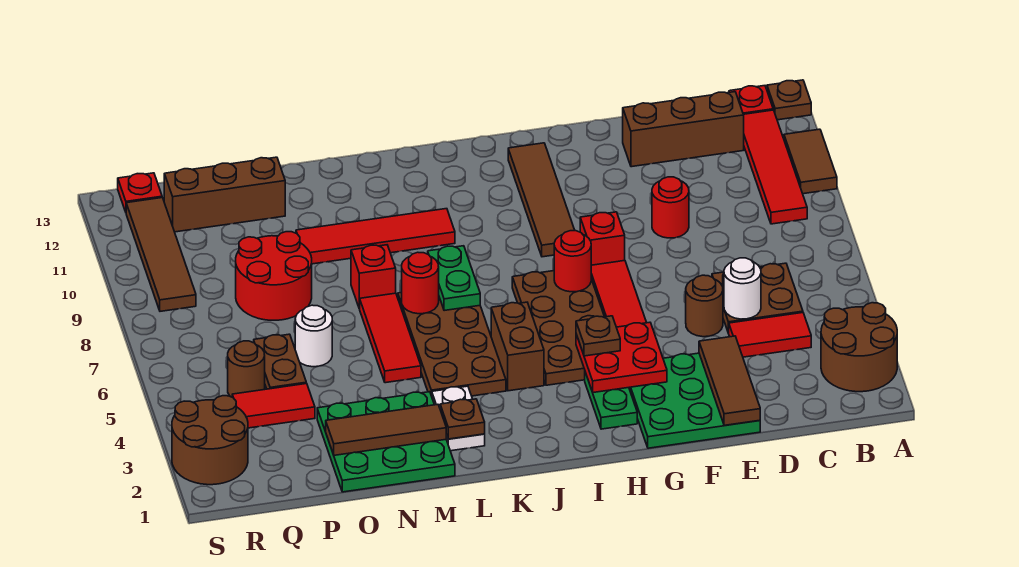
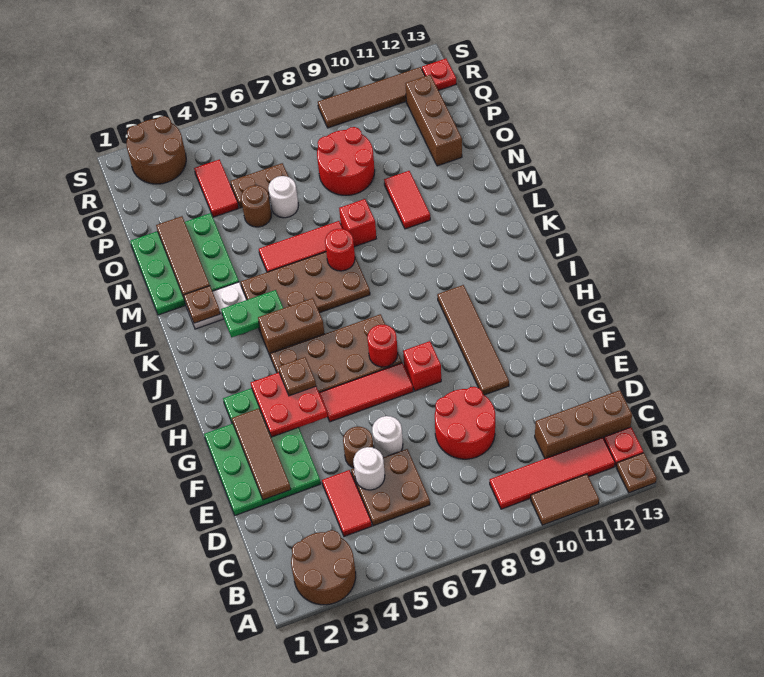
brown 1x3 brick [623,92,744,167] -> brown 1x3 brick turned to [535,390,632,459]
brown 1x3 tile [699,336,760,425] -> brown 1x3 tile turned to [232,408,291,500]
none -> white 1x1 round brick [372,416,403,457]
red 1x1 round brick [652,177,689,238] -> red 2x2 round brick [435,387,495,459]
brown 1x4 tile [508,143,575,257] -> brown 1x4 tile turned to [437,285,509,395]
green 1x2 plate [428,246,480,311] -> green 1x2 plate moved to [221,290,283,337]
red 1x4 tile [296,209,455,264] -> red 1x2 tile [384,171,430,229]
brown 1x1 round brick [228,341,265,397] -> brown 1x1 round brick moved to [241,185,272,227]

